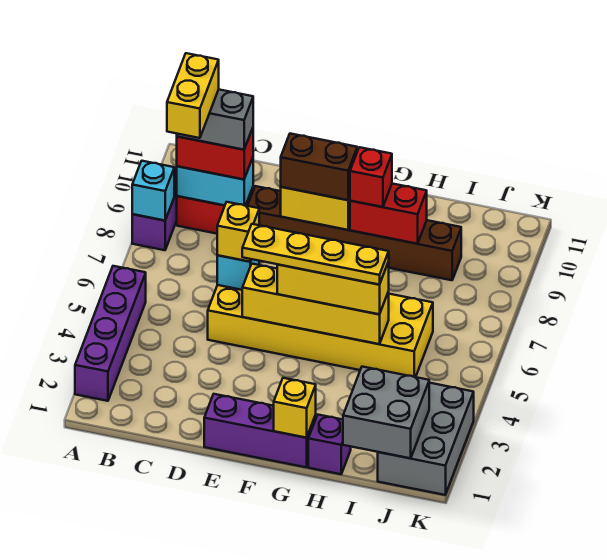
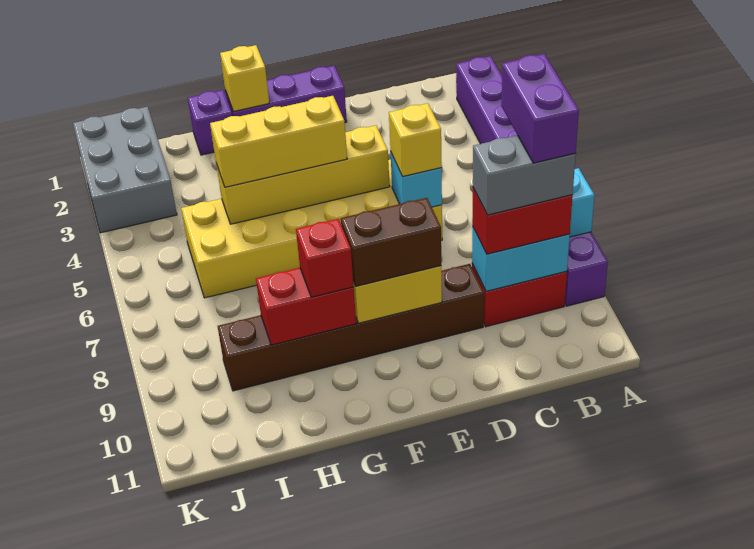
yellow 1x2 brick [167,53,219,138] -> purple 1x2 brick [501,54,579,163]
yellow 1x4 plate [242,224,389,285] -> none
grey 2x2 brick [343,367,429,458] -> none

